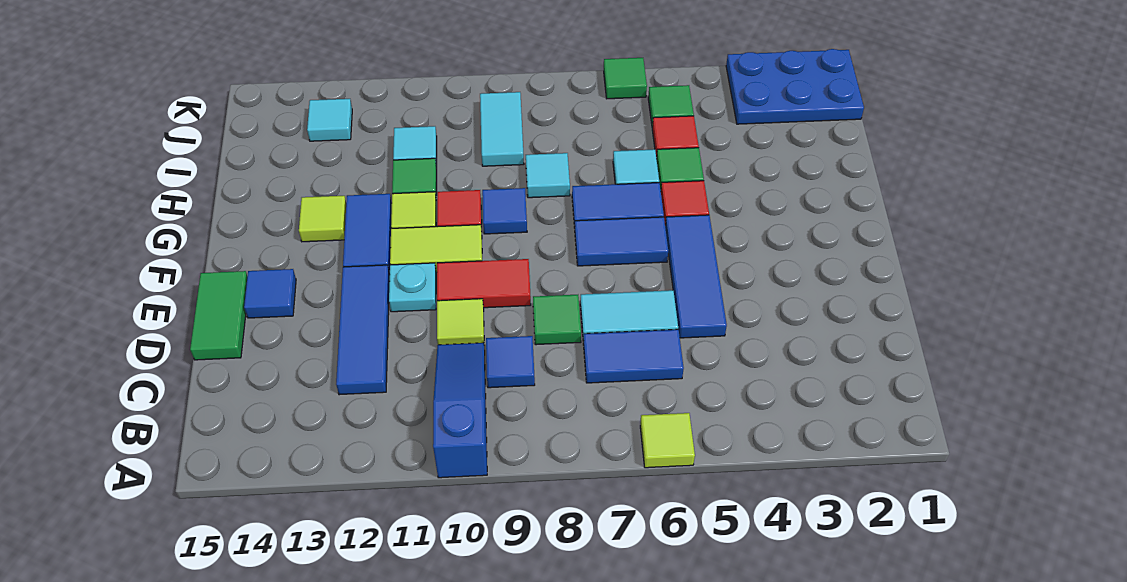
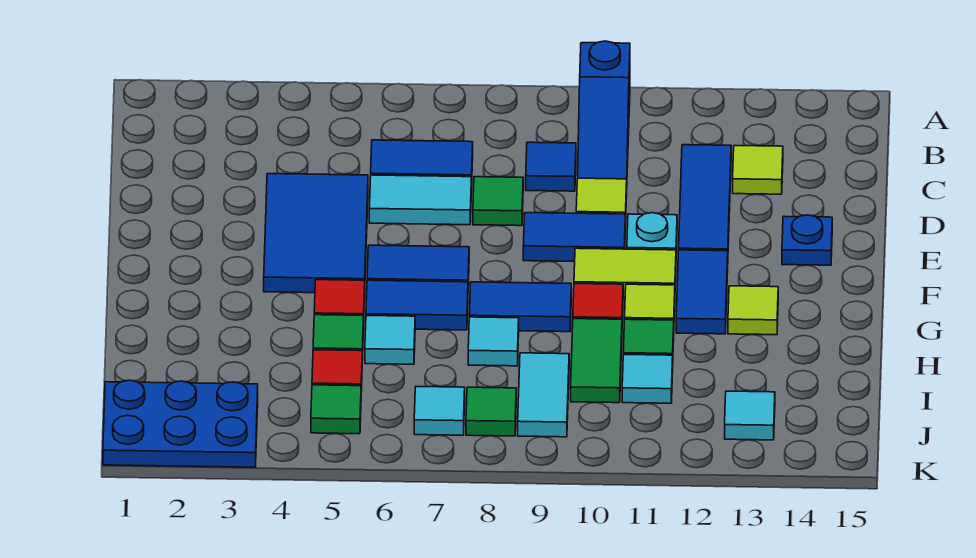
lime 1x1 tile [640,413,695,468] -> lime 1x1 tile moved to [733,146,783,194]
blue 1x3 tile [665,215,727,338] -> blue 2x3 tile [264,174,368,293]
green 1x2 tile [190,271,247,360] -> green 1x2 tile moved to [571,319,622,403]
red 1x2 tile [437,259,531,308] -> blue 1x2 tile [523,213,625,261]
blue 1x1 tile [244,269,296,318] -> blue 1x1 plate [782,215,832,265]
blue 1x1 tile [482,188,527,234] -> blue 1x2 tile [469,282,571,332]
none -> cyan 1x1 tile [414,387,465,435]
green 1x1 tile [604,58,647,99] -> green 1x1 tile moved to [466,387,516,436]

